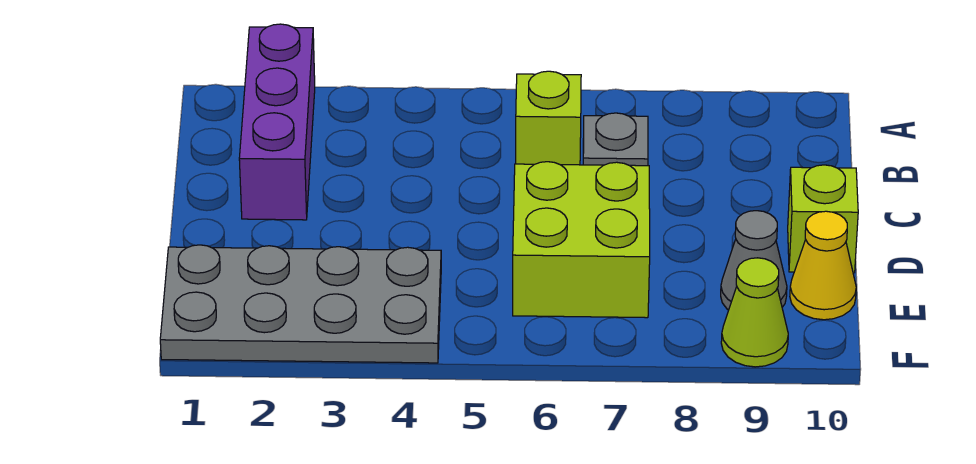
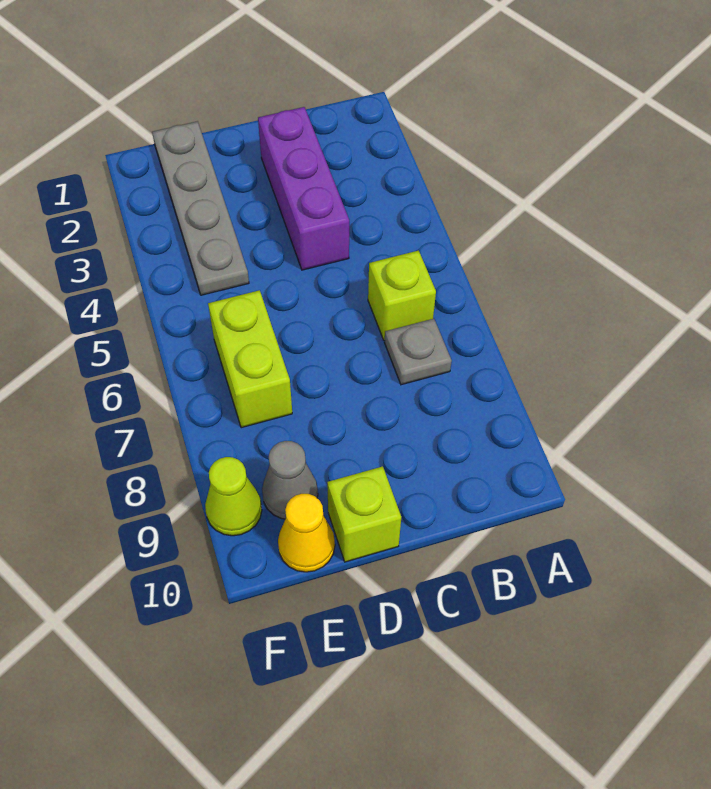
purple 1x3 brick [239,24,315,220] -> purple 1x3 brick turned to [258,107,349,270]
lime 2x2 brick [513,162,650,318] -> lime 1x2 brick [208,290,292,428]
grey 2x4 plate [160,245,441,363] -> grey 1x4 plate [152,121,249,295]

